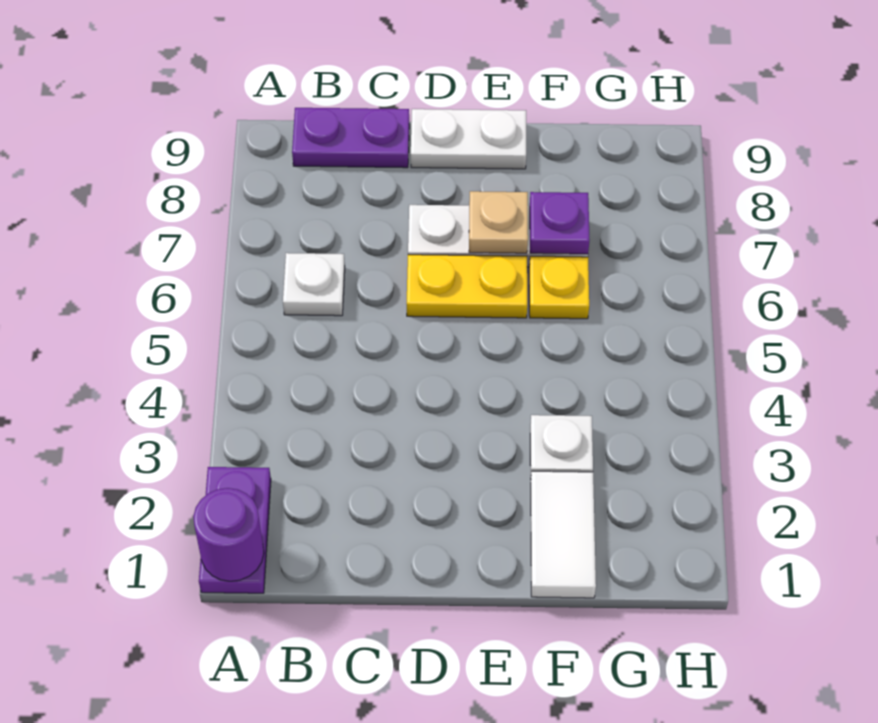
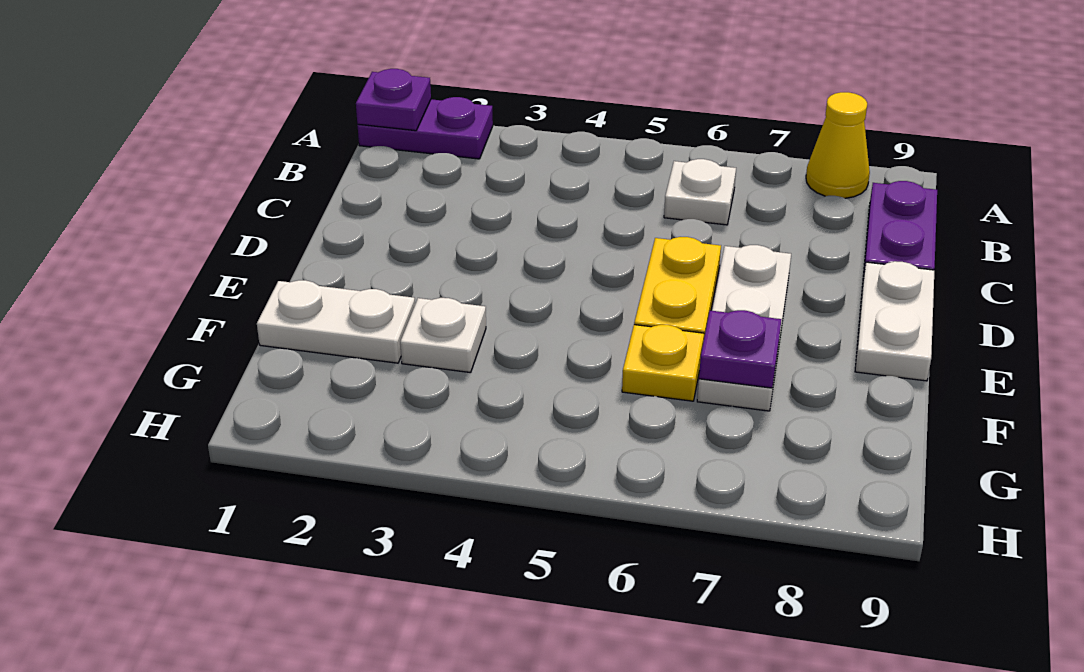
purple 1x1 round brick [193,488,264,581] -> purple 1x1 plate [356,69,431,131]
none -> yellow 1x1 cone [806,92,870,198]
tan 1x1 plate [469,191,528,253] -> none
white 1x2 tile [531,471,596,598] -> white 1x2 plate [257,280,415,363]

